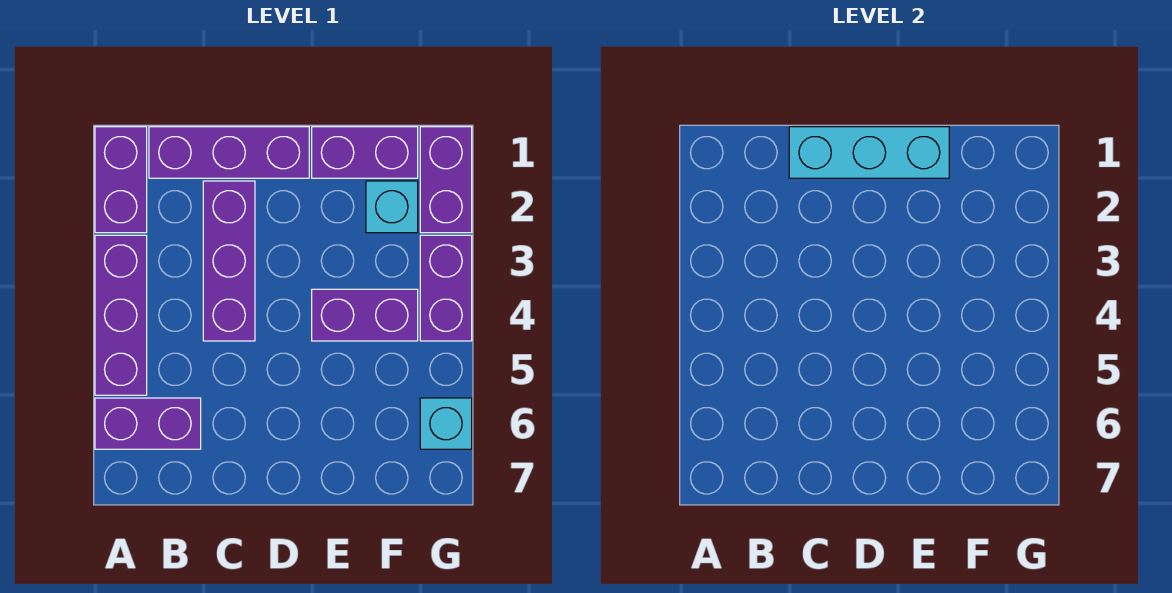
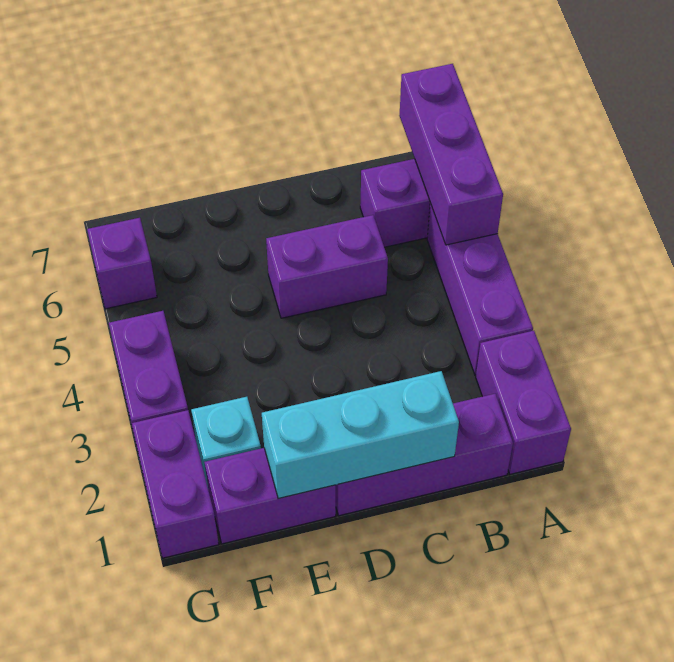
purple 1x3 brick [203,181,255,341] -> purple 1x3 brick moved to [399,64,503,245]
purple 1x2 brick [312,289,418,341] -> purple 1x2 brick moved to [266,215,388,318]
cyan 1x1 brick [420,398,472,449] -> purple 1x1 brick [87,218,157,309]

